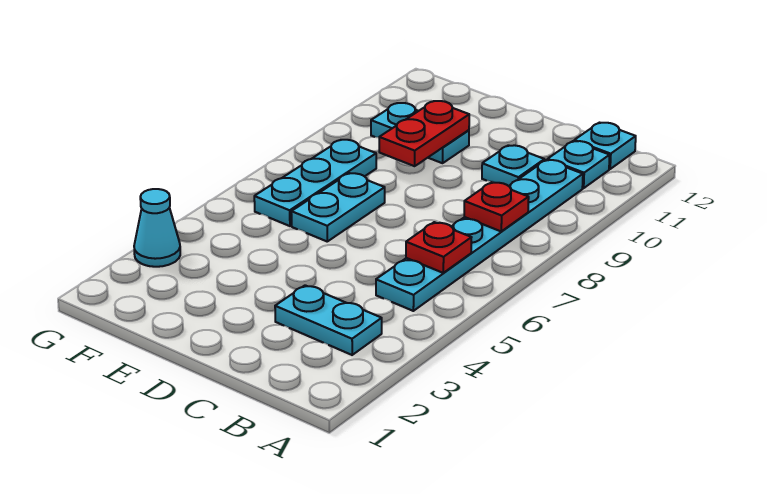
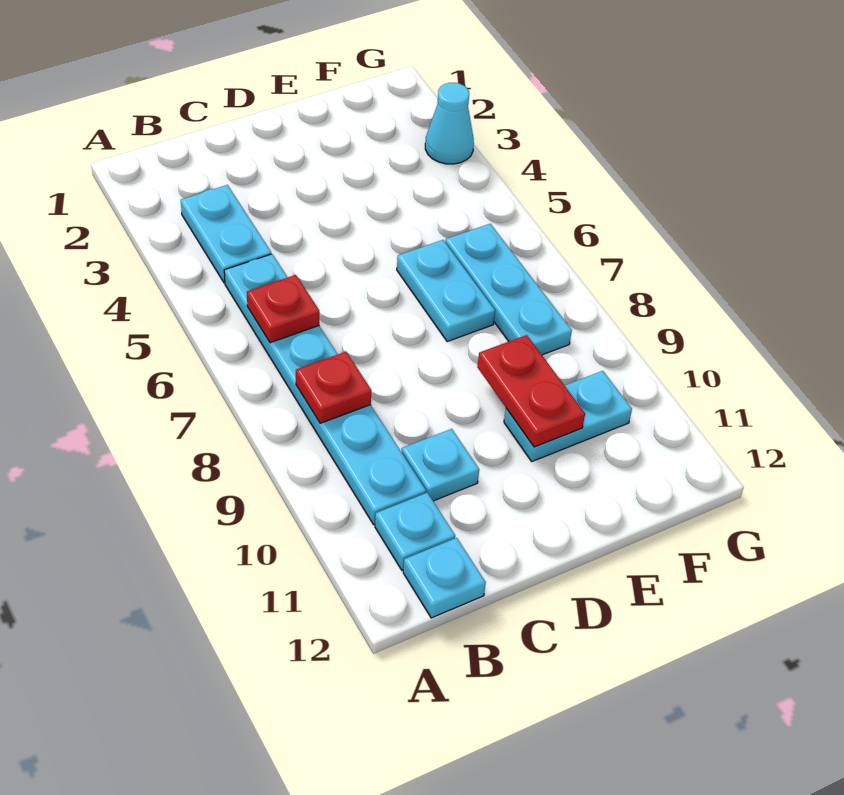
cyan 1x2 plate [275,285,382,355] -> cyan 1x2 plate turned to [181,185,271,283]

